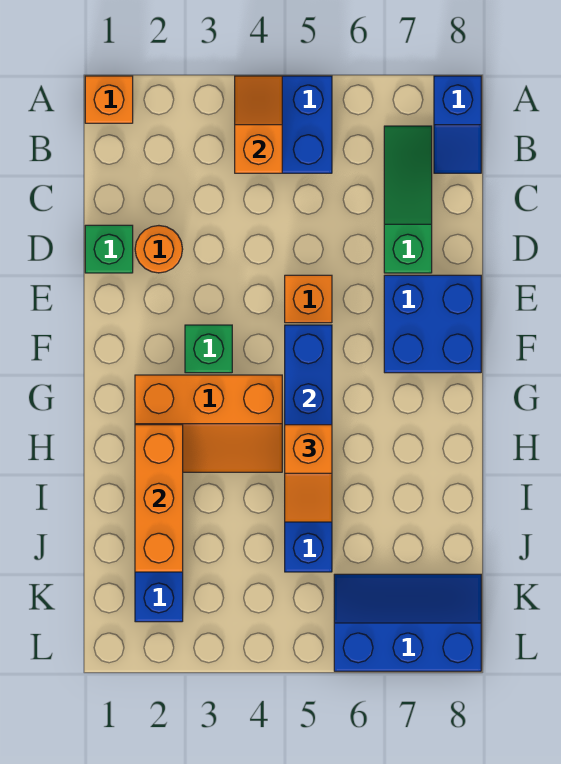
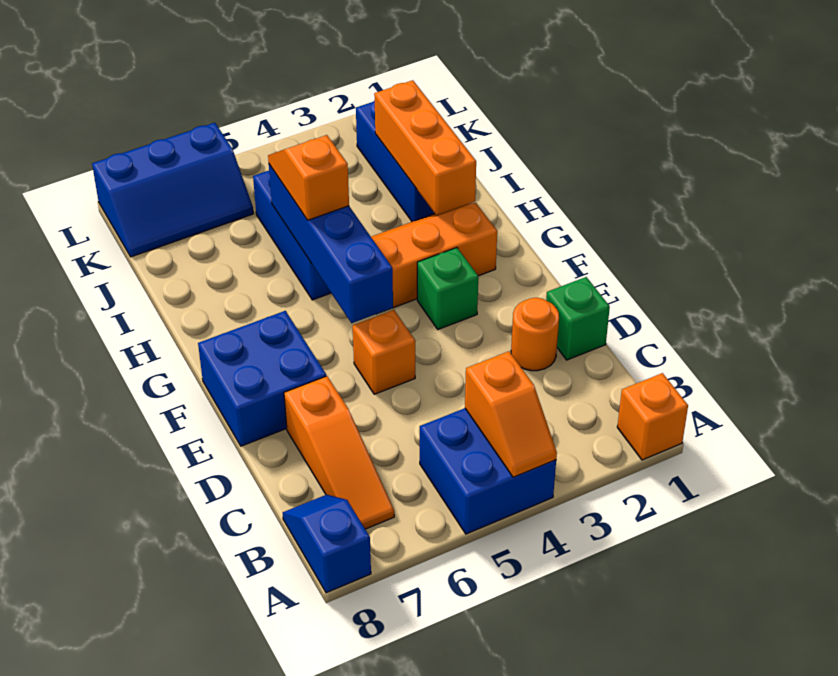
green 1x3 slope [384,126,432,273] -> orange 1x3 slope [284,376,394,529]

